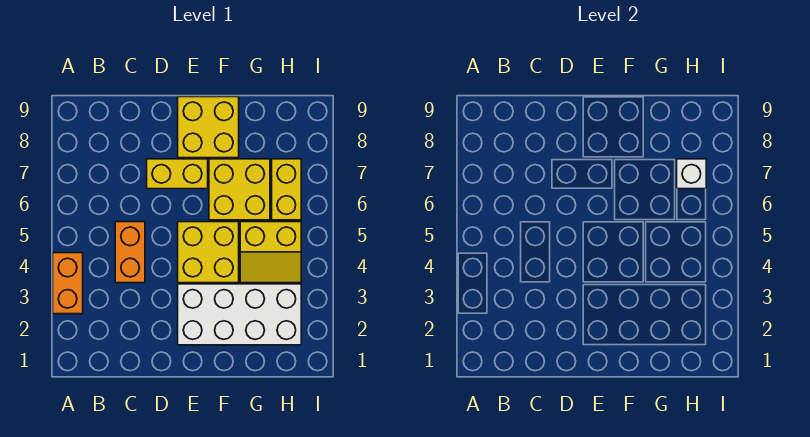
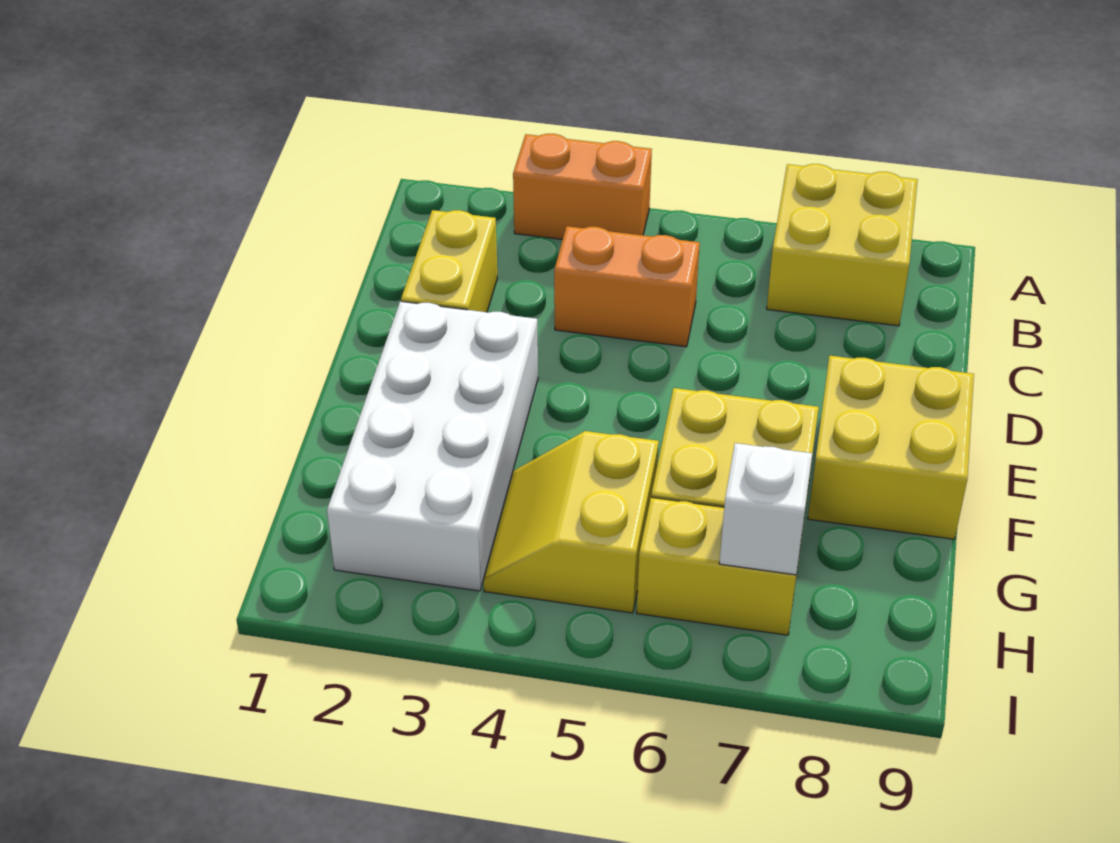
yellow 1x2 brick [147,159,208,189] -> yellow 1x2 brick moved to [401,210,497,312]
yellow 2x2 brick [178,222,239,283] -> yellow 2x2 brick moved to [767,164,918,326]

